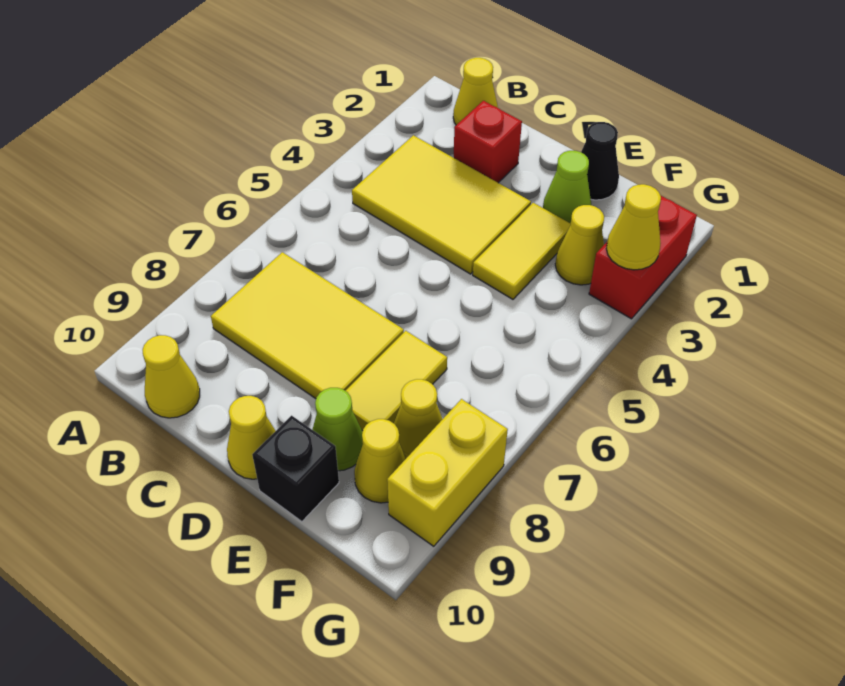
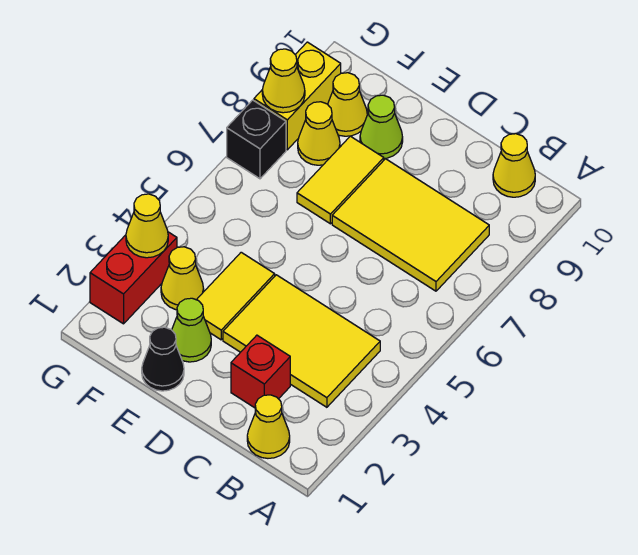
yellow 1x1 cone [227,396,275,479] -> yellow 1x1 cone moved to [262,49,305,113]
black 1x1 brick [252,416,339,522] -> black 1x1 brick moved to [227,100,286,179]

